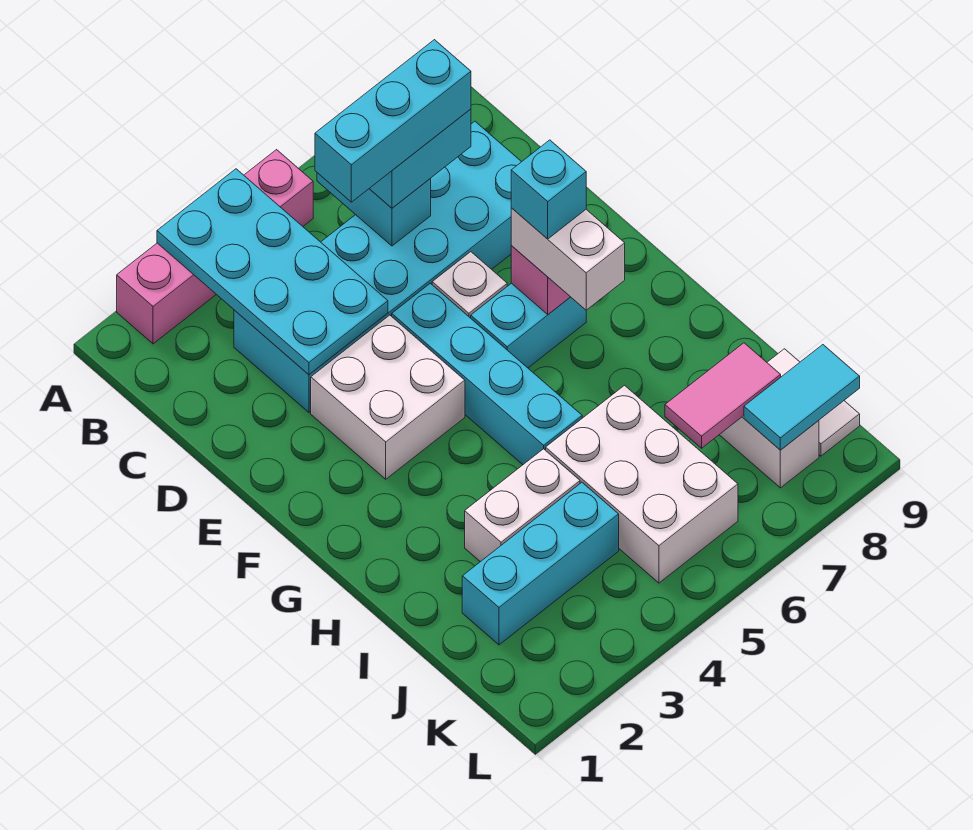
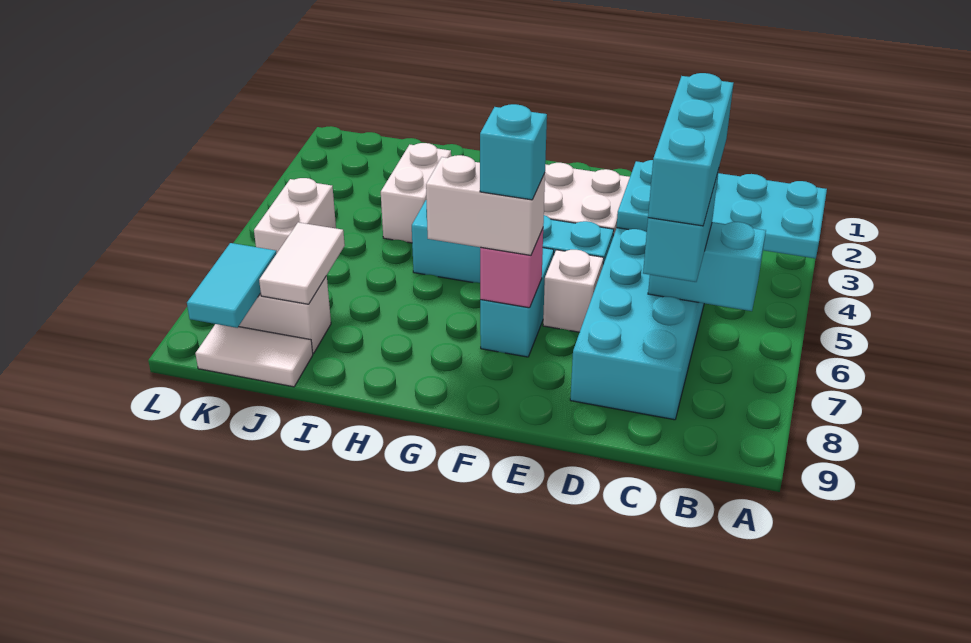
pink 1x4 brick [117,150,313,344] -> none
white 2x3 brick [546,385,738,583] -> white 1x2 brick [254,178,336,253]
cyan 1x3 brick [462,483,619,645] -> none
pink 1x2 tile [665,343,781,448] -> white 1x2 tile [259,222,345,304]

